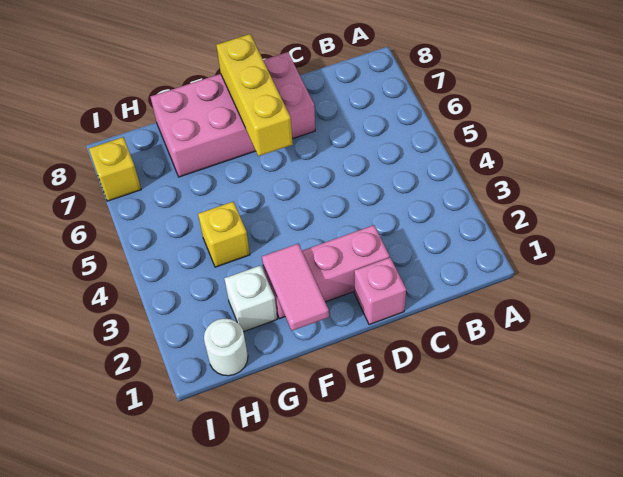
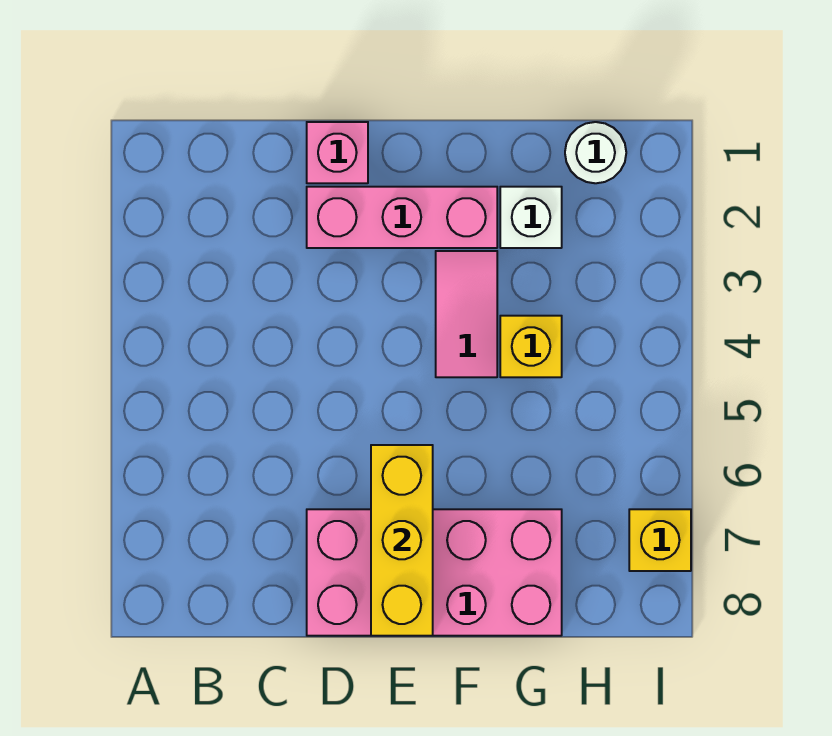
pink 1x2 tile [262,244,329,331] -> pink 1x2 tile moved to [436,251,497,377]

